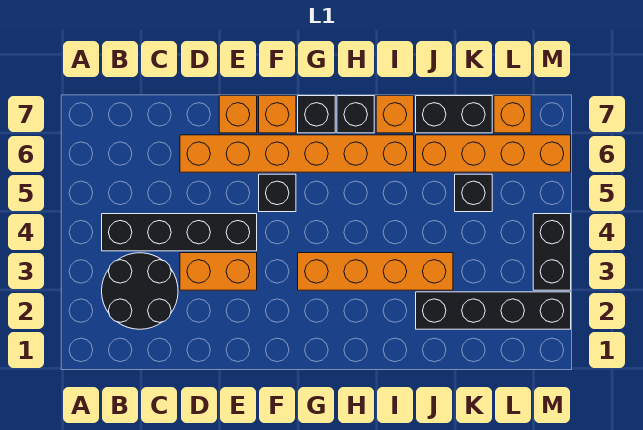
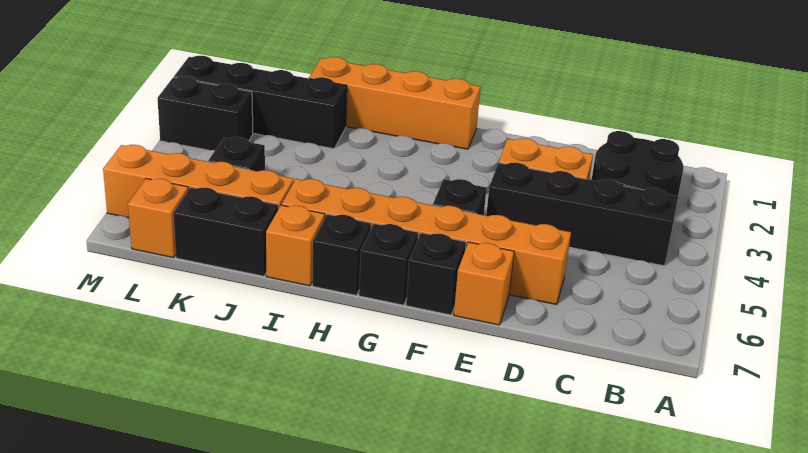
orange 1x1 brick [259,96,296,133] -> black 1x1 brick [406,233,466,315]
orange 1x4 brick [298,253,453,290] -> orange 1x4 brick moved to [309,57,481,149]
black 1x2 brick [533,214,571,290] -> black 1x2 brick turned to [157,76,253,150]

